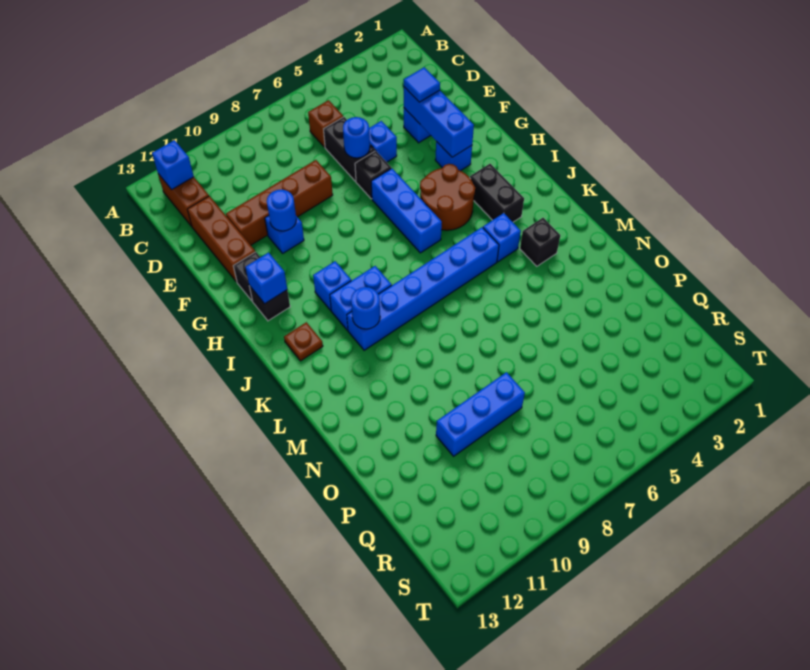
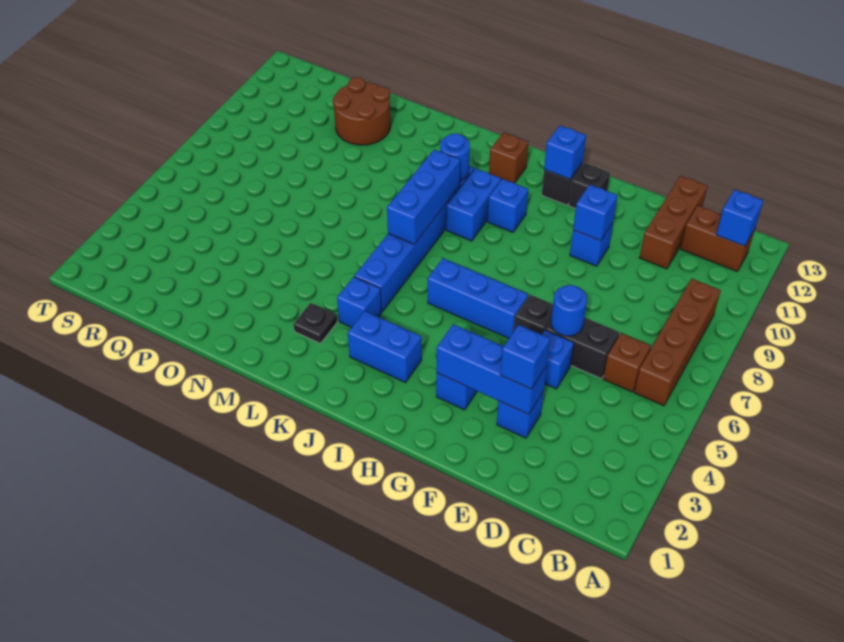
brown 1x3 brick [187,196,255,282] -> brown 1x3 brick turned to [640,176,707,269]
blue 1x1 tile [404,67,440,102] -> blue 1x1 brick [500,325,550,389]
brown 1x4 brick [226,160,333,245] -> brown 1x4 brick moved to [634,279,721,406]
blue 1x1 round brick [267,190,296,231] -> blue 1x1 brick [573,185,618,241]
brown 2x2 round brick [420,164,475,230] -> brown 2x2 round brick moved to [333,77,391,145]
black 1x2 brick [470,164,524,222] -> blue 1x2 brick [348,311,422,383]
brown 1x1 plate [284,322,323,361] -> brown 1x1 brick [489,132,529,183]
black 1x1 brick [520,218,560,266] -> black 1x1 plate [293,303,337,343]
blue 1x3 brick [436,372,525,456] -> blue 1x3 brick moved to [387,149,460,244]

